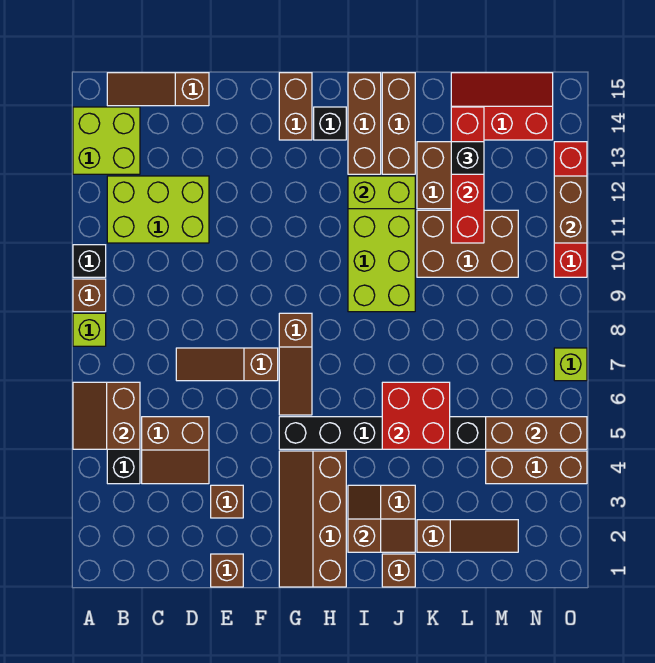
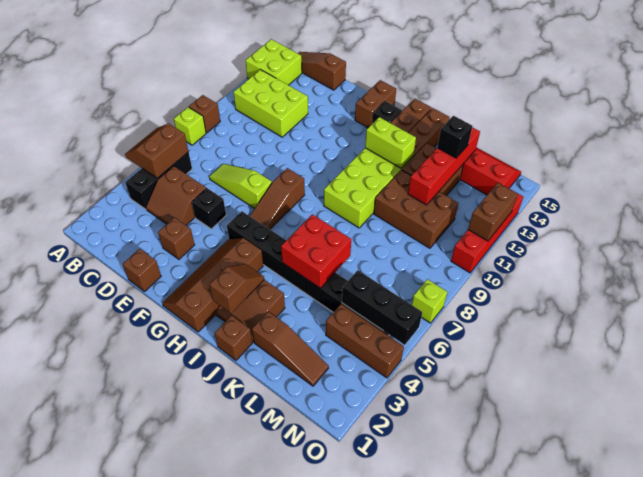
black 1x1 brick [73,245,106,277] -> black 1x1 brick moved to [192,188,226,229]
brown 1x3 slope [176,348,278,381] -> lime 1x3 slope [209,164,272,209]
brown 1x3 brick [486,417,587,449] -> black 1x3 brick [342,270,422,345]

